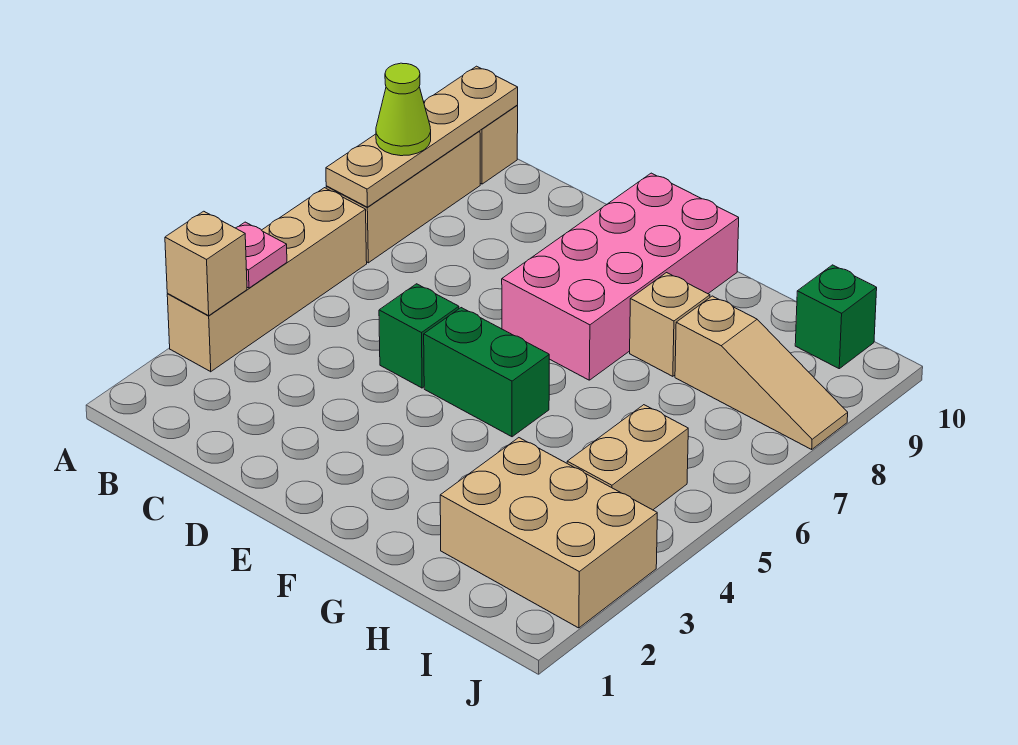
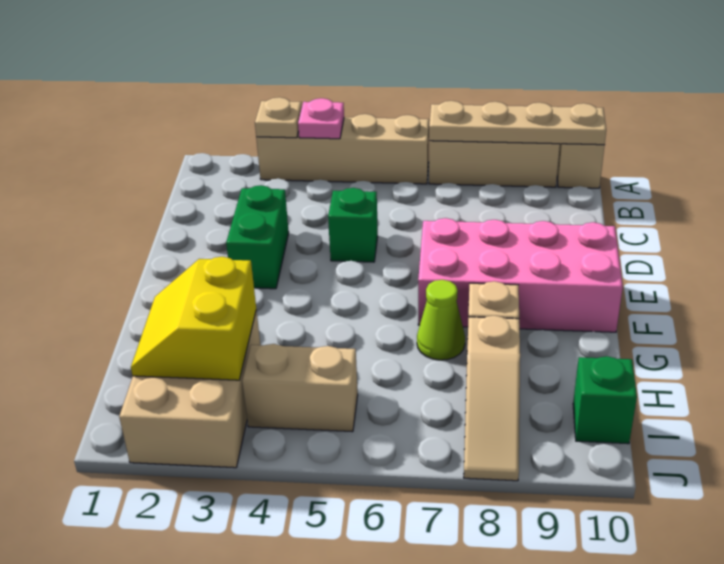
tan 1x1 brick [165,211,247,316] -> tan 1x1 plate [255,97,302,138]
lime 1x1 cone [376,63,431,156] -> lime 1x1 cone moved to [417,280,465,360]
green 1x2 brick [424,308,549,437] -> green 1x2 brick moved to [226,185,289,289]
none -> yellow 2x2 slope [131,257,256,380]

